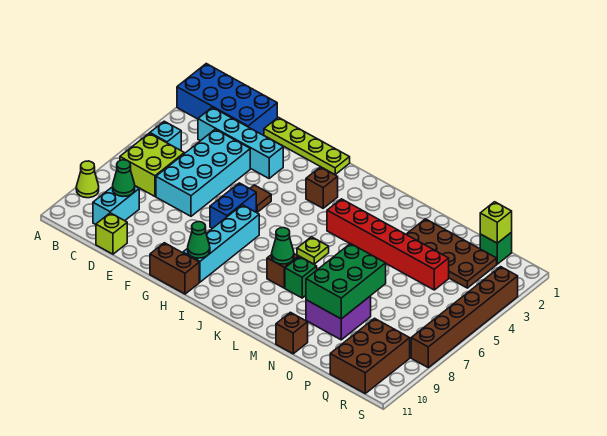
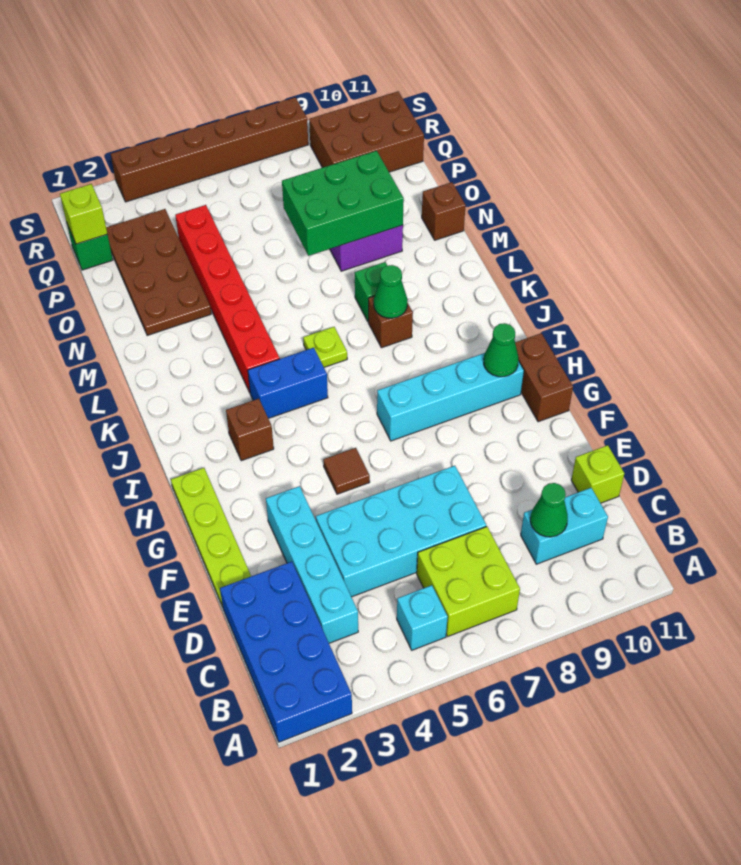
lime 1x1 cone [76,161,99,198] -> none
blue 1x2 brick [210,183,256,228] -> blue 1x2 brick moved to [248,348,328,418]

